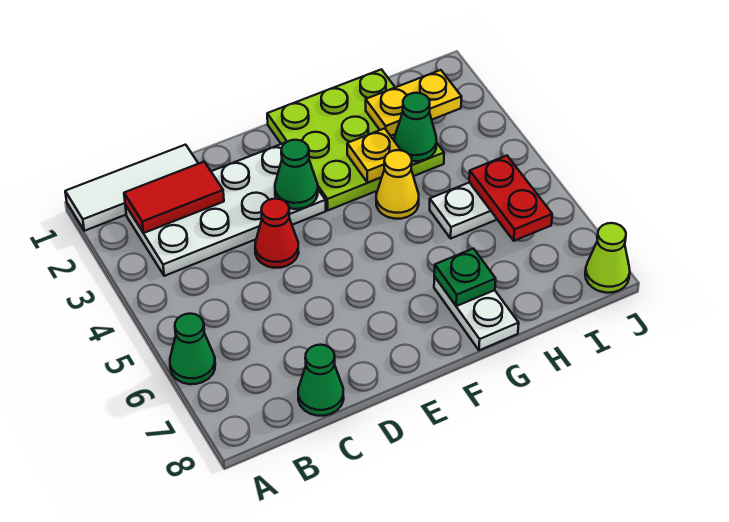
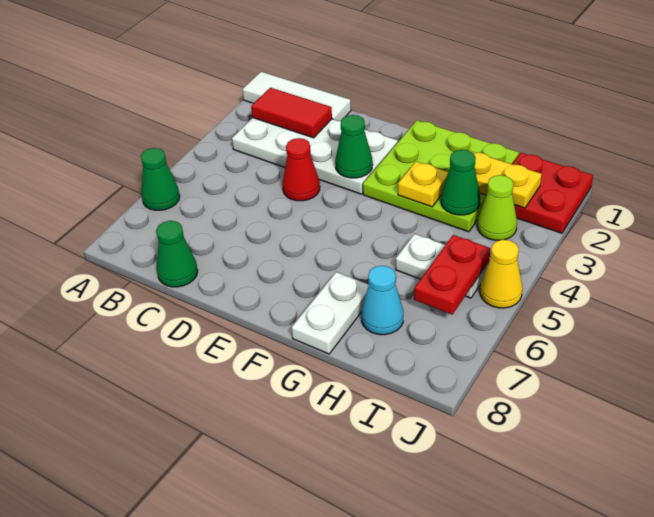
yellow 1x1 cone [376,150,419,219] -> yellow 1x1 cone moved to [480,240,522,308]
green 1x1 plate [434,249,496,306] -> none
none -> cyan 1x1 cone [361,266,403,335]
none -> red 2x2 plate [513,153,593,233]
lime 1x1 cone [585,223,630,293] -> lime 1x1 cone moved to [477,175,517,240]

